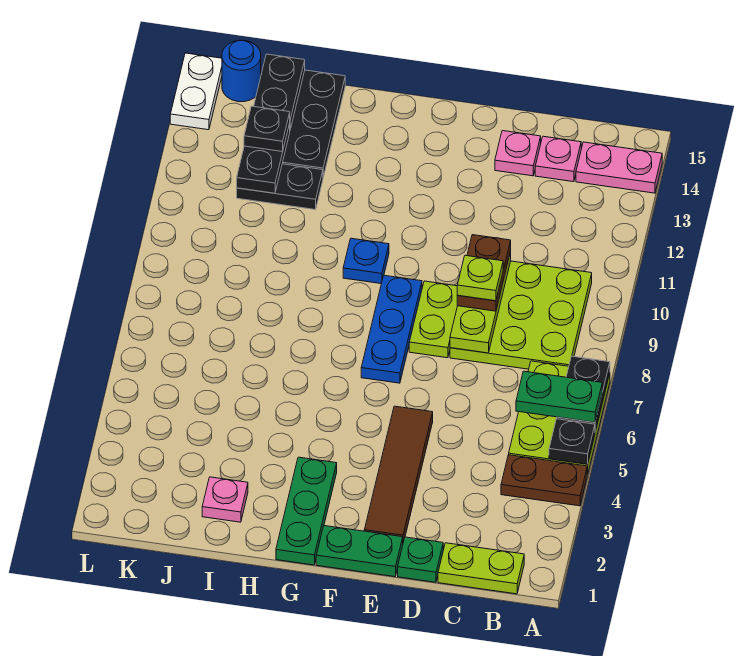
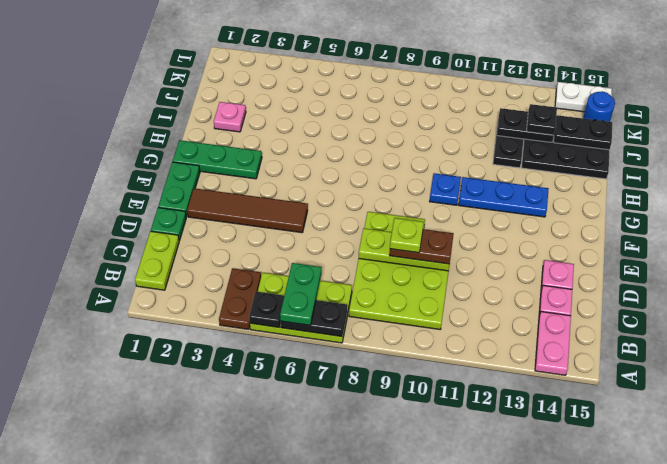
blue 1x3 plate [361,275,422,383] -> blue 1x3 plate moved to [459,177,549,217]

